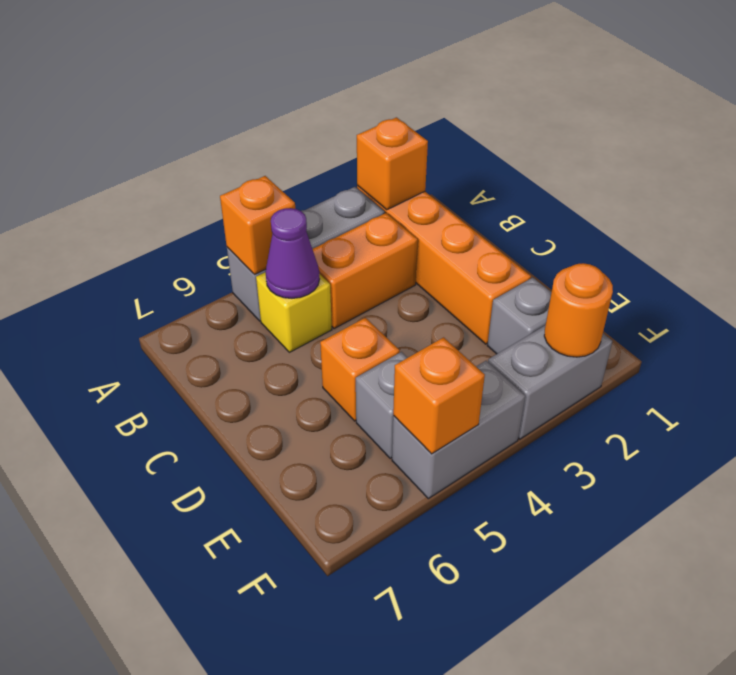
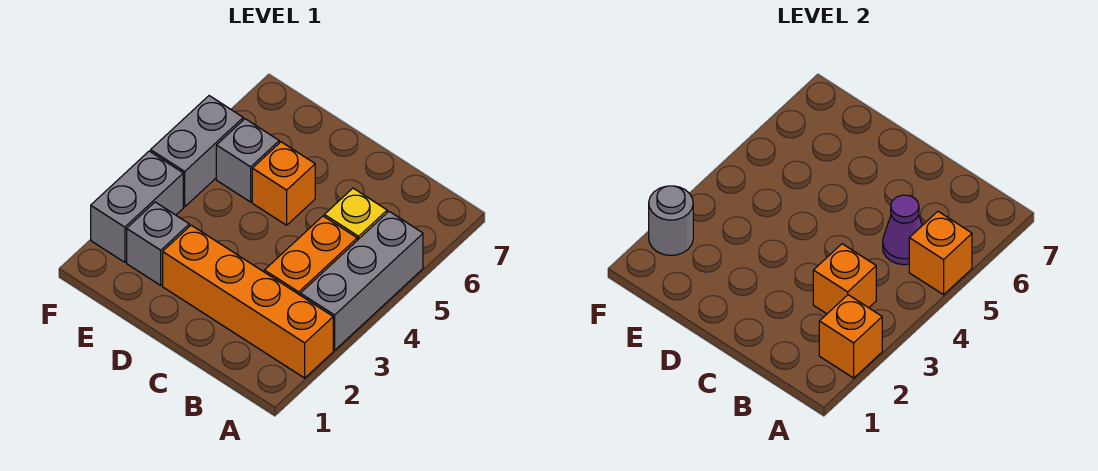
orange 1x1 round brick [544,263,613,357] -> grey 1x1 round brick [649,186,693,255]
orange 1x1 brick [393,337,485,454] -> orange 1x1 brick moved to [813,244,876,314]

